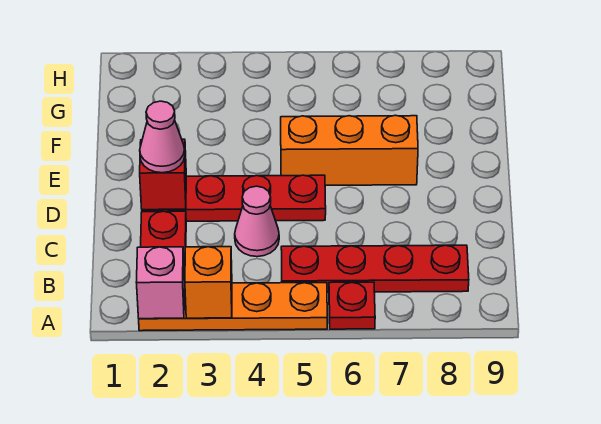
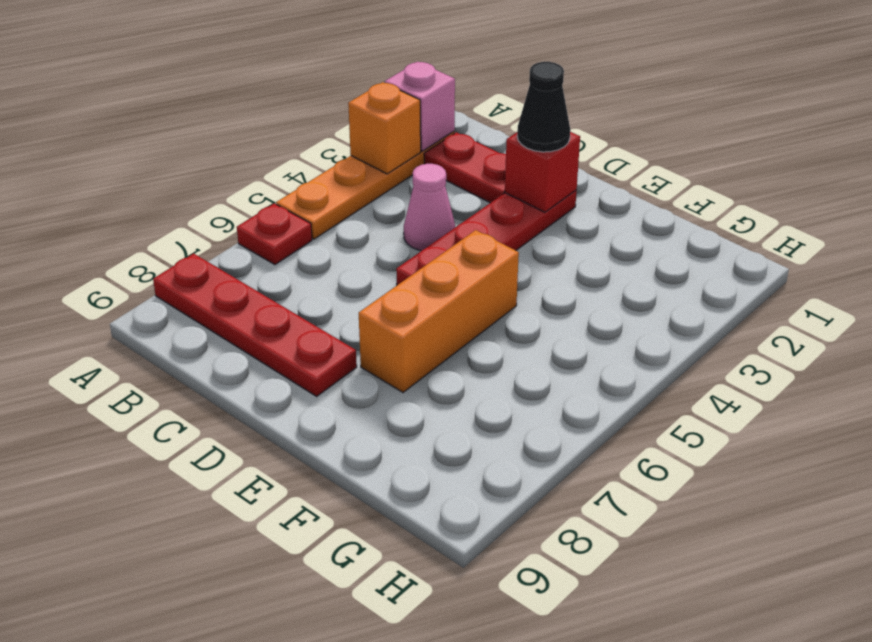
red 1x4 plate [281,245,469,292] -> red 1x4 plate turned to [153,253,357,396]
pink 1x1 cone [140,101,185,173] -> black 1x1 cone [517,62,570,152]

